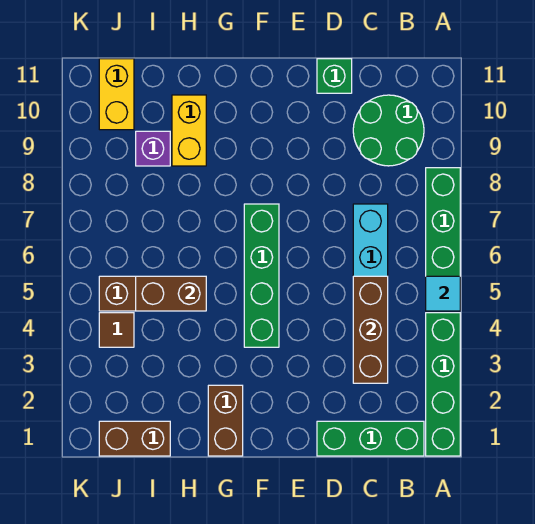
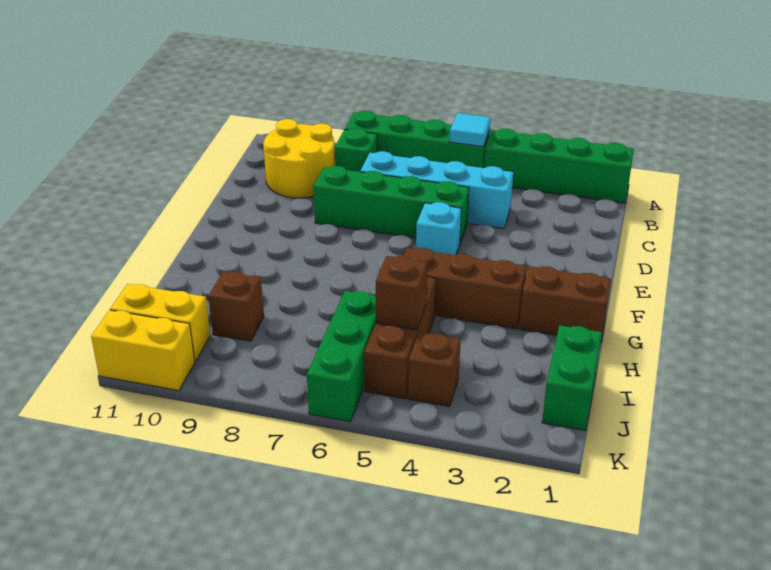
green 1x3 brick [317,421,424,456] -> green 1x3 brick moved to [307,291,376,422]
green 2x2 round brick [353,95,424,166] -> yellow 2x2 round brick [263,119,335,198]
brown 1x3 brick [353,276,388,383] -> brown 1x3 brick moved to [403,248,527,329]
green 1x1 brick [317,59,352,93] -> green 1x1 brick moved to [335,128,377,172]
none -> cyan 1x1 brick [416,202,461,255]
green 1x4 brick [244,204,279,347] -> green 1x4 brick moved to [313,166,469,243]
brown 1x2 brick [136,276,206,311] -> brown 1x1 brick [376,256,428,330]
yellow 1x2 brick [172,95,206,166] -> yellow 1x2 brick moved to [91,310,195,390]
brown 1x2 brick [99,421,170,456] -> green 1x2 brick [542,325,602,431]
purple 1x1 brick [136,131,170,166] -> brown 1x1 brick [208,272,264,341]
brown 1x1 tile [99,313,134,347] -> brown 1x1 brick [408,332,461,407]

